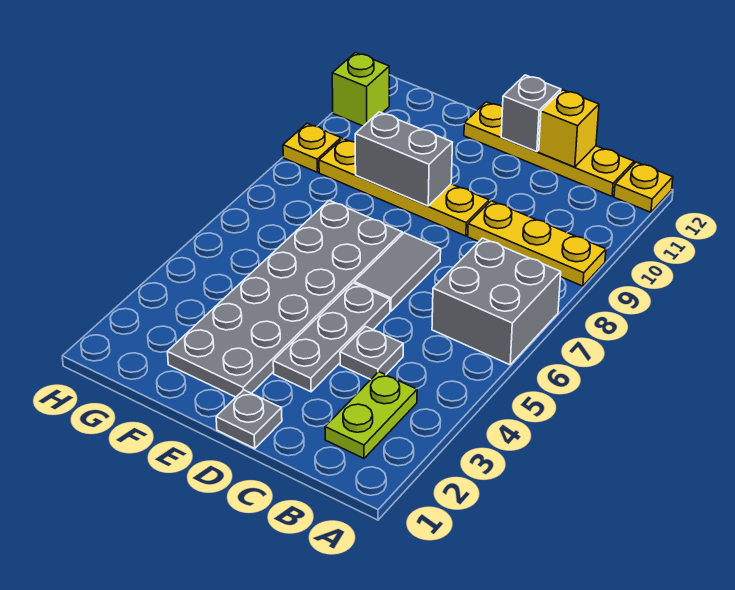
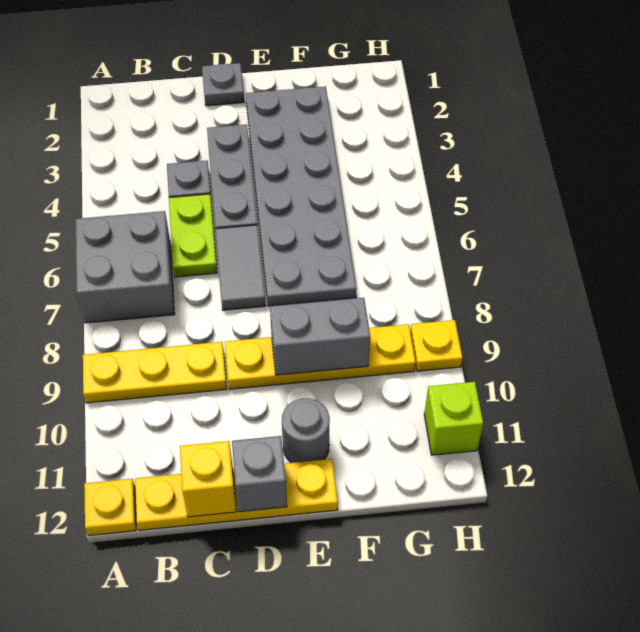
lime 1x2 plate [325,372,417,458] -> lime 1x2 plate moved to [169,194,217,277]
none -> grey 1x1 round brick [282,398,330,463]

